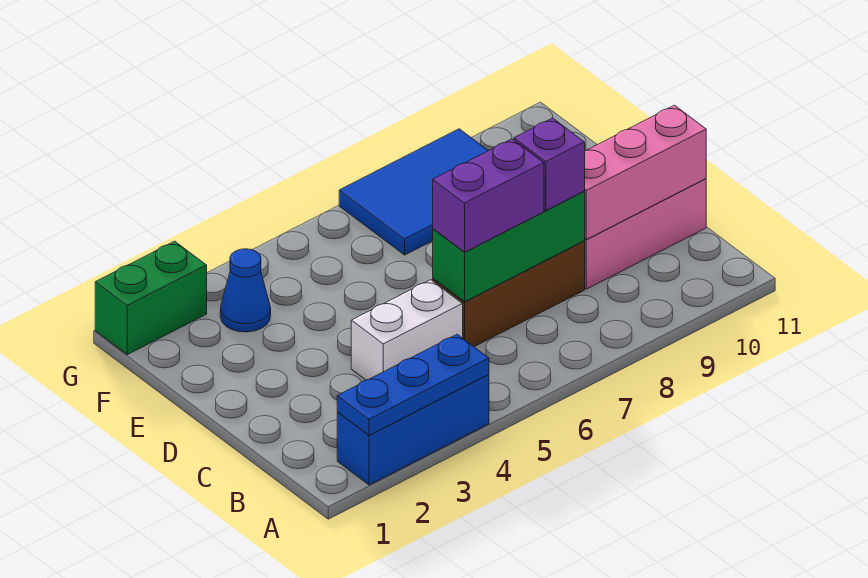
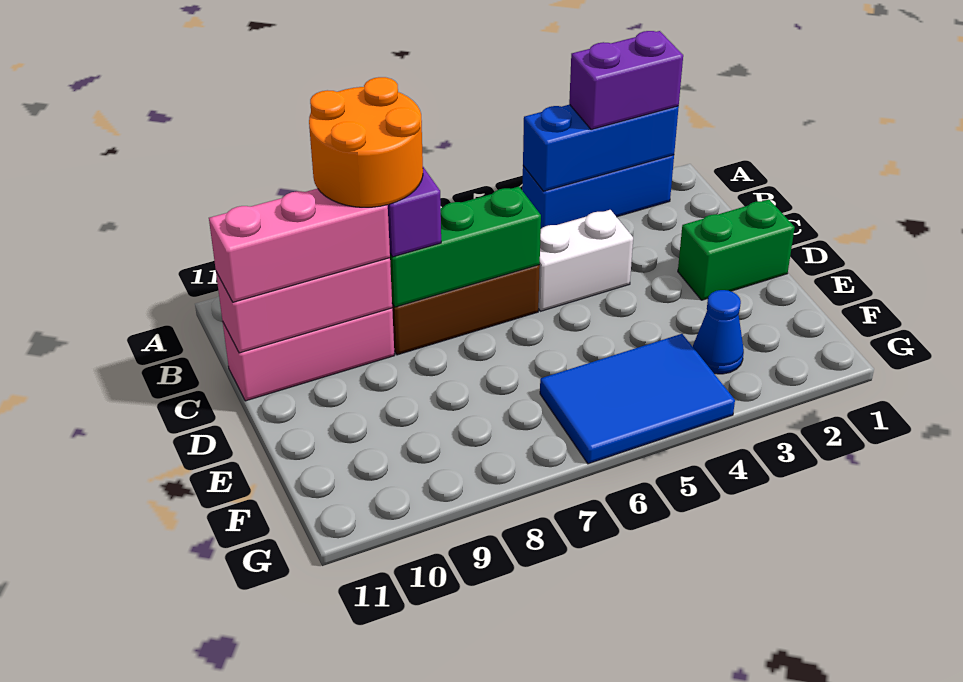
blue 1x3 plate [337,334,489,435] -> blue 1x3 brick [523,105,679,191]
none -> orange 2x2 round brick [309,77,423,207]
purple 1x2 brick [433,139,544,252] -> purple 1x2 brick moved to [569,31,683,130]
none -> pink 1x3 brick [209,189,390,302]
blue 2x3 tile [339,129,488,255] -> blue 2x3 tile moved to [540,334,735,464]
green 1x2 brick [95,241,207,355] -> green 1x2 brick moved to [678,199,795,300]

